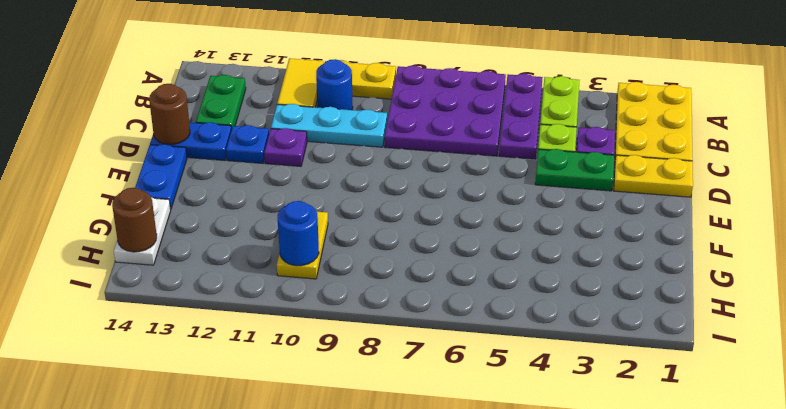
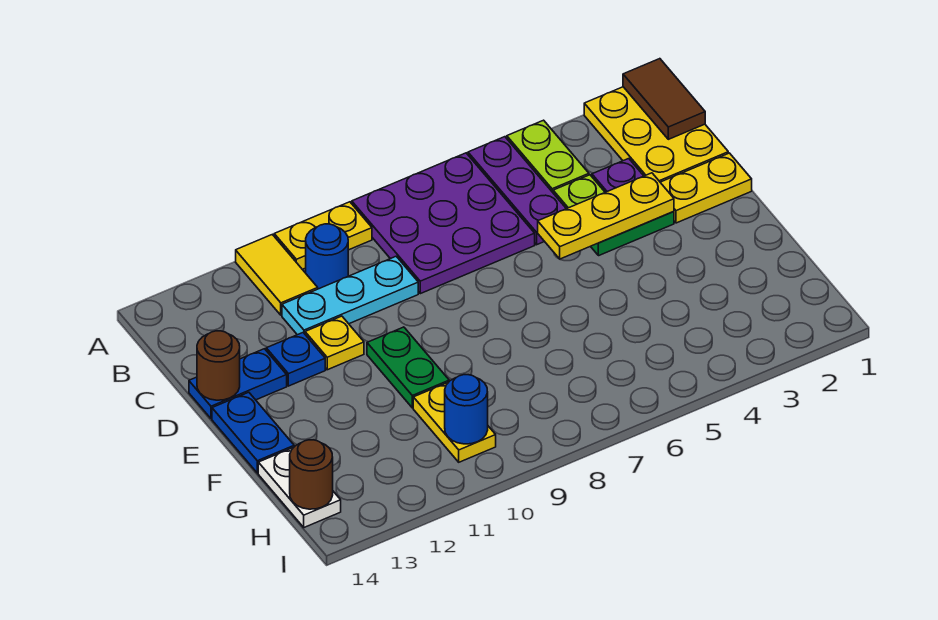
none -> brown 1x2 tile [623,59,705,139]
green 1x2 plate [196,75,246,130] -> green 1x2 plate moved to [367,327,449,408]
none -> yellow 1x3 plate [538,173,674,259]
purple 1x1 plate [264,128,307,166] -> yellow 1x1 plate [305,316,364,370]

